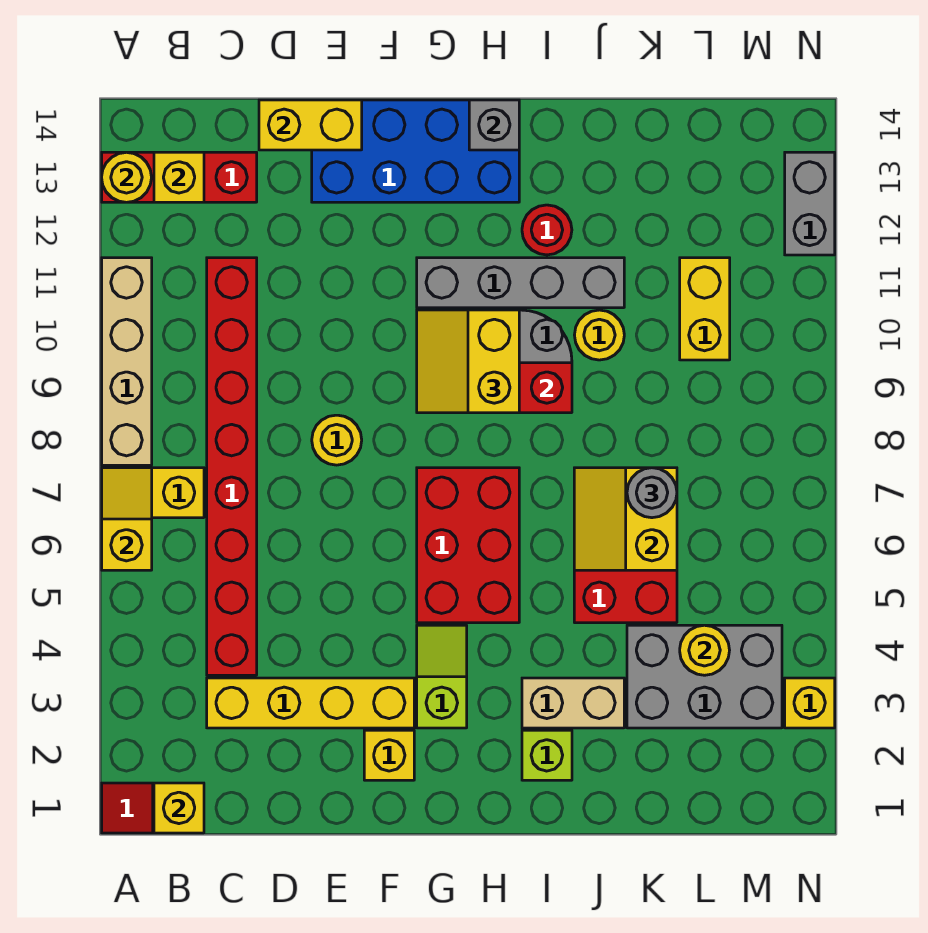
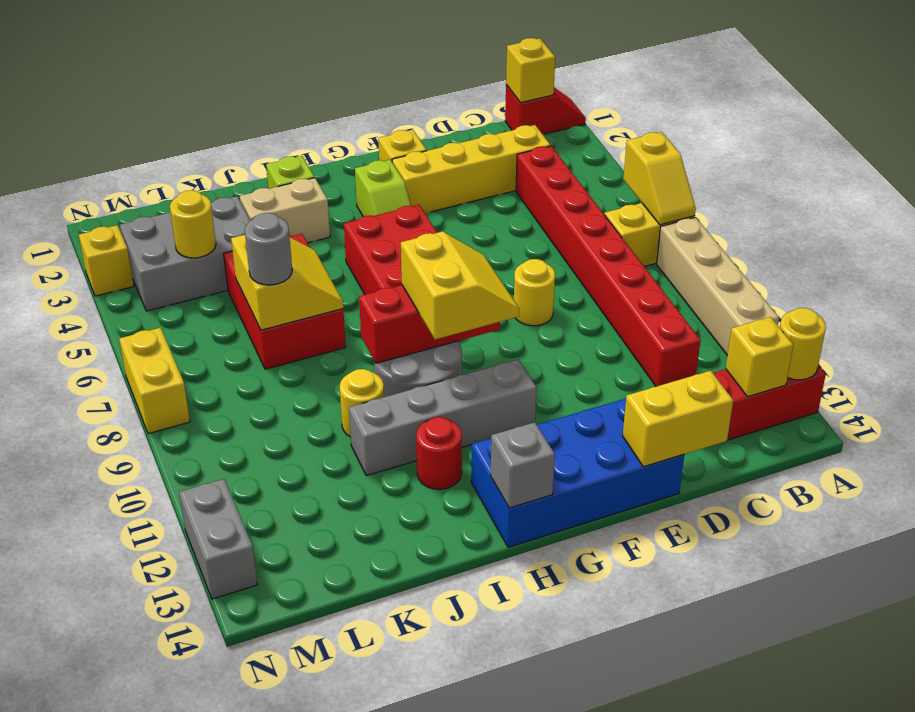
yellow 1x2 brick [680,258,730,360] -> yellow 1x2 brick moved to [119,328,190,434]

